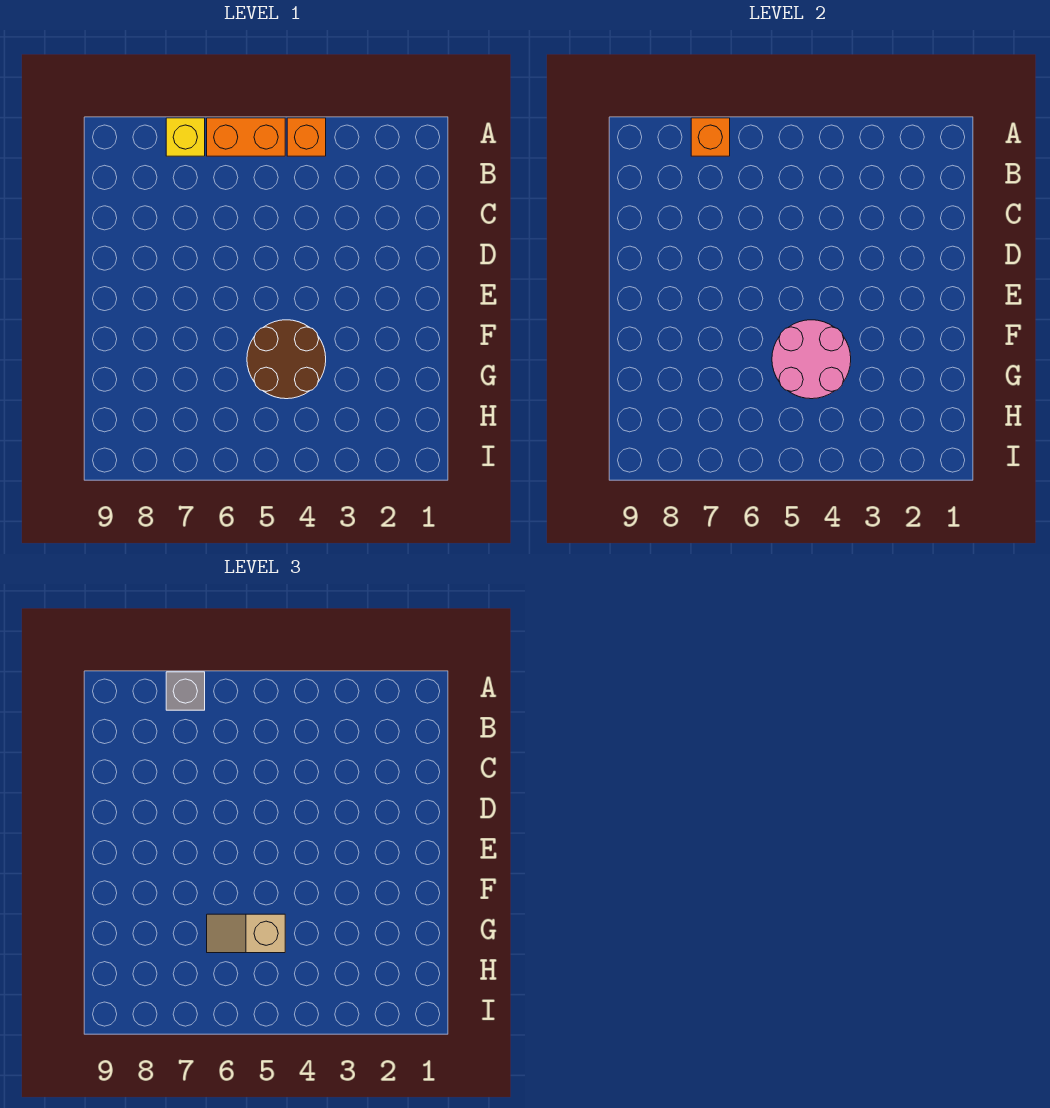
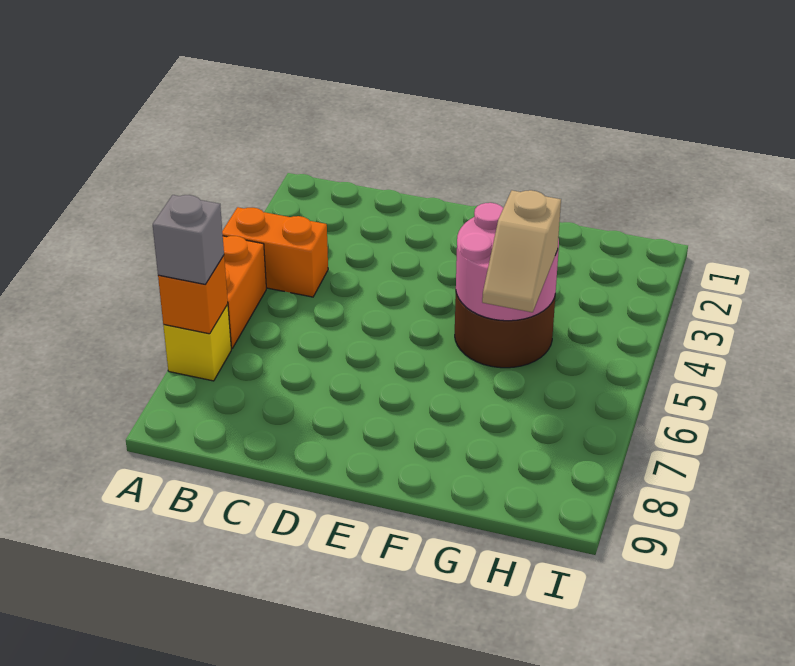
orange 1x1 brick [287,118,326,156] -> orange 1x2 brick [222,207,328,297]

